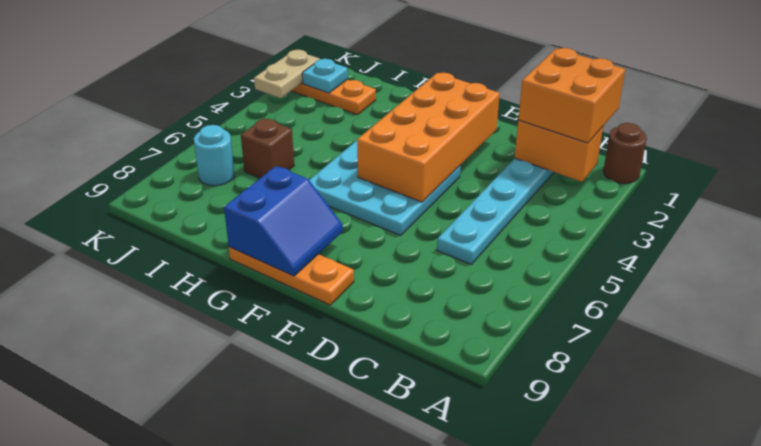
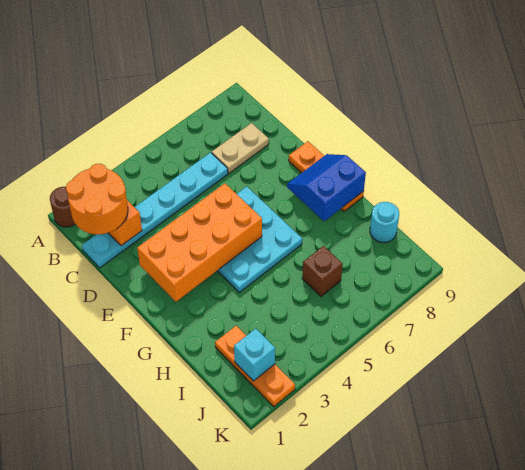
orange 2x2 brick [518,48,625,143] -> orange 2x2 round brick [66,164,128,234]
cyan 1x1 plate [302,59,348,93] -> cyan 1x1 brick [234,329,275,381]
cyan 1x1 round brick [194,125,235,186] -> cyan 1x1 round brick moved to [370,202,399,242]
tan 1x2 plate [254,50,320,98] -> tan 1x2 plate moved to [212,123,269,173]

